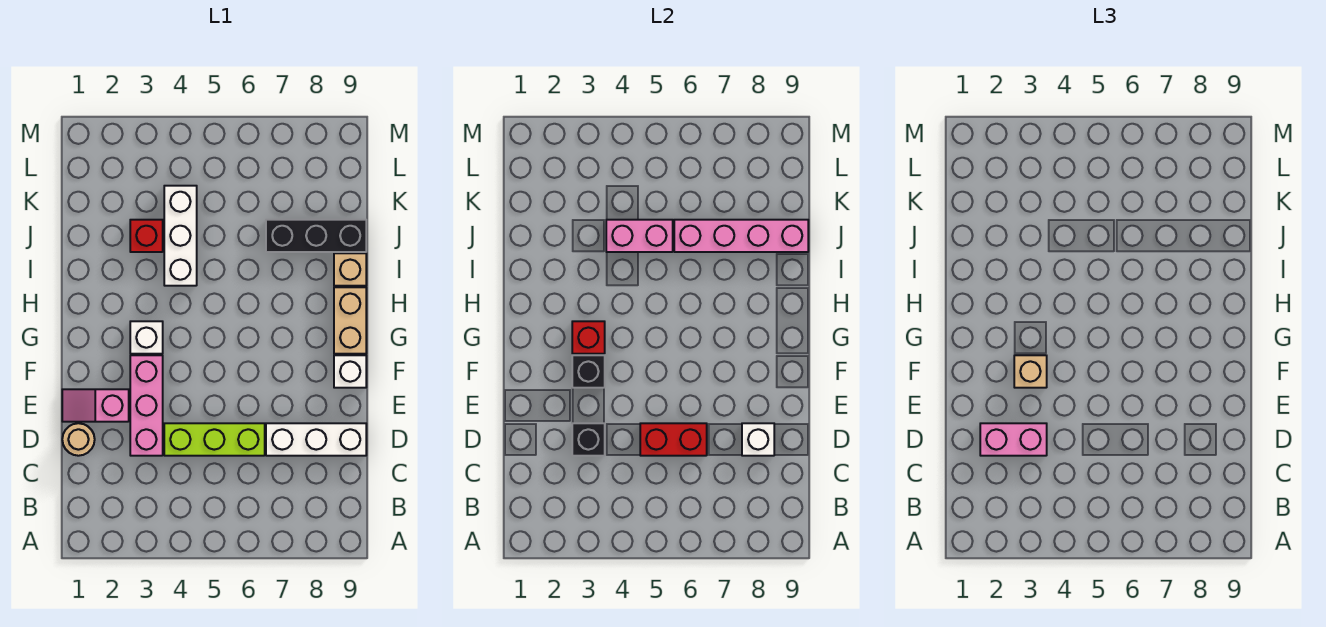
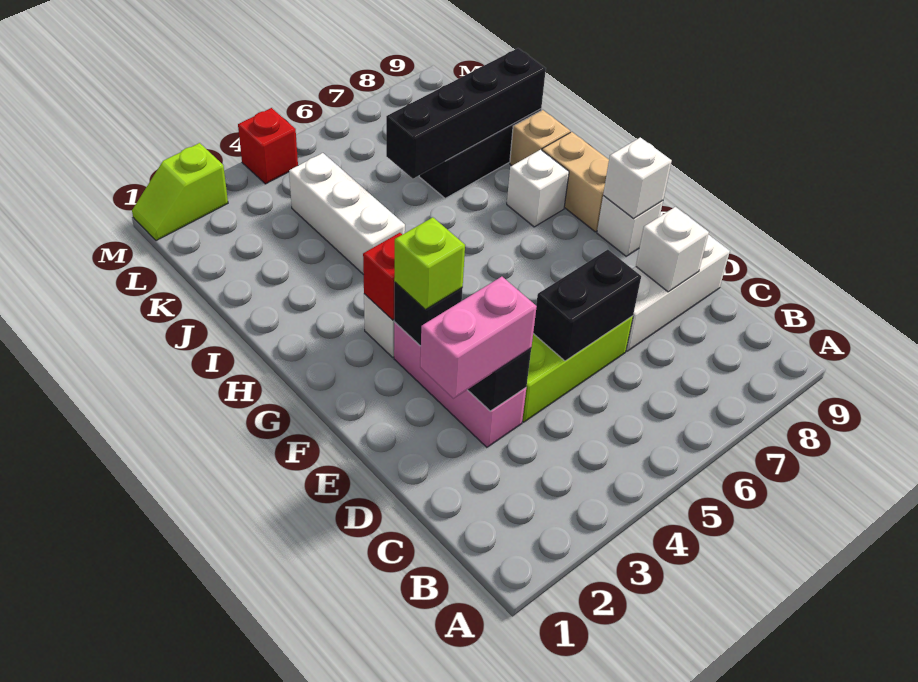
tan 1x1 round brick [62,423,95,456] -> none
red 1x2 brick [640,423,707,456] -> black 1x2 brick [533,250,641,361]
pink 1x2 slope [62,389,129,422] -> none
tan 1x1 brick [1014,355,1047,388] -> lime 1x1 brick [394,217,465,310]
none -> white 1x1 brick [603,137,672,218]
none -> white 1x1 brick [507,150,569,227]
red 1x1 brick [130,220,163,252] -> red 1x1 brick moved to [238,108,298,184]
pink 1x2 brick [606,220,673,252] -> none
pink 1x4 brick [674,220,808,252] -> black 1x4 brick [386,48,546,179]
none -> lime 1x2 slope [132,143,228,241]

